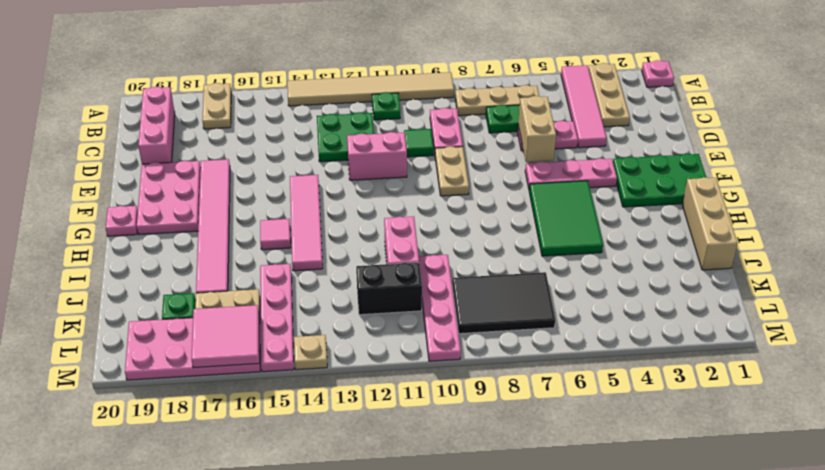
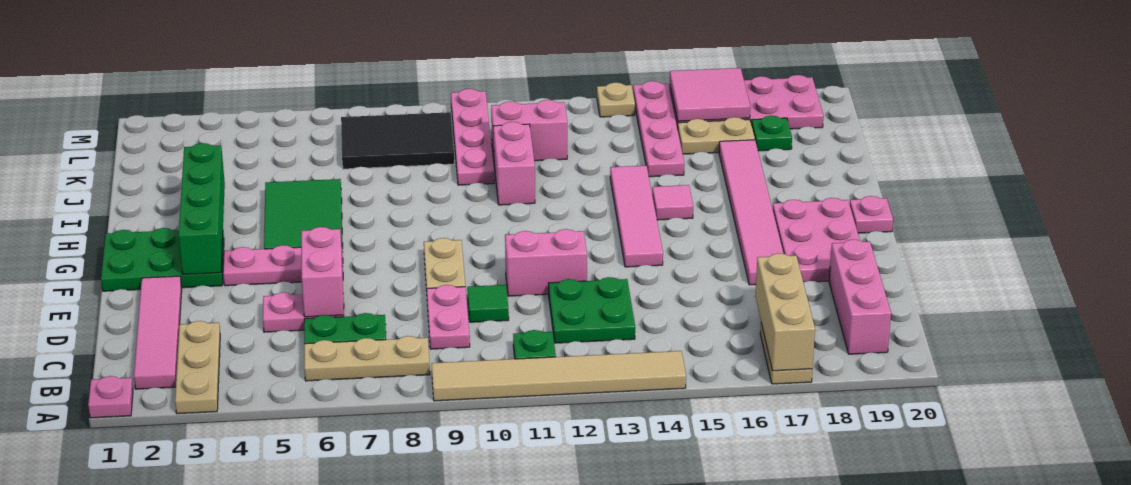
pink 1x4 tile [561,65,607,148] -> pink 1x4 tile moved to [134,276,182,389]
tan 1x2 brick [518,96,556,162] -> pink 1x2 brick [301,227,344,317]
none -> green 1x4 brick [179,143,225,274]
tan 1x3 brick [682,177,737,270] -> tan 1x3 brick moved to [755,253,815,371]
black 1x2 brick [356,263,422,315] -> pink 1x2 brick [491,100,567,161]

